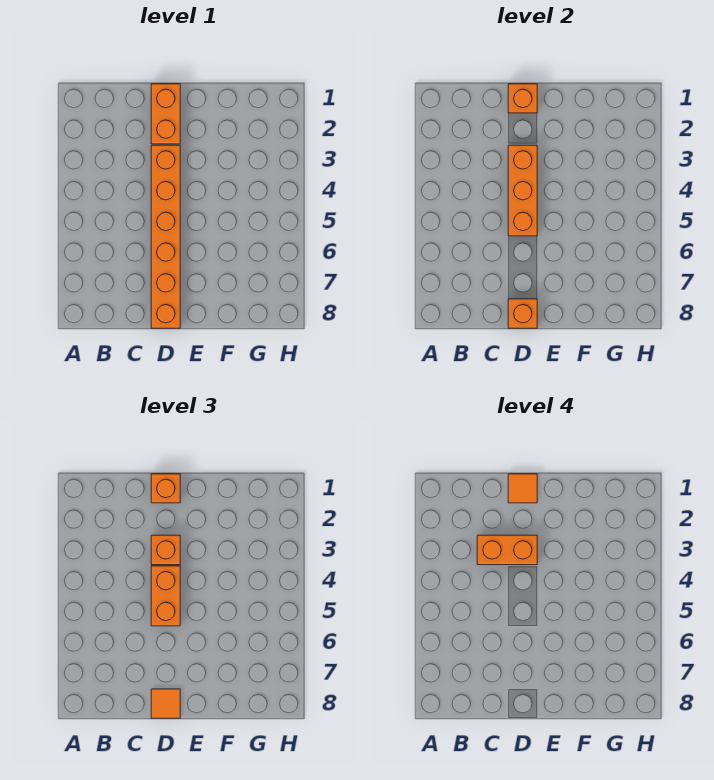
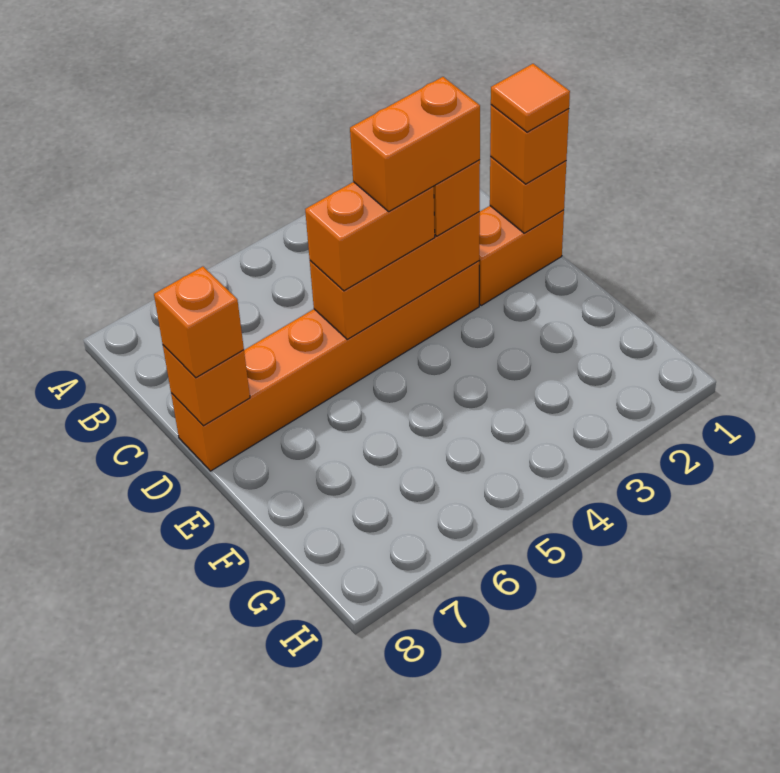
orange 1x2 brick [477,535,537,565] -> orange 1x2 brick turned to [350,77,480,211]
orange 1x1 tile [151,689,180,718] -> orange 1x1 brick [154,267,244,378]

